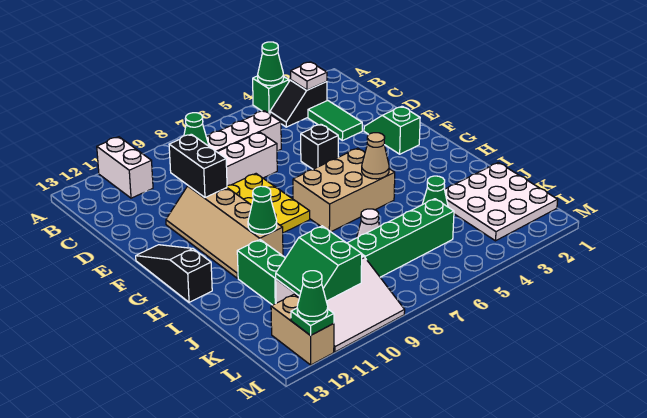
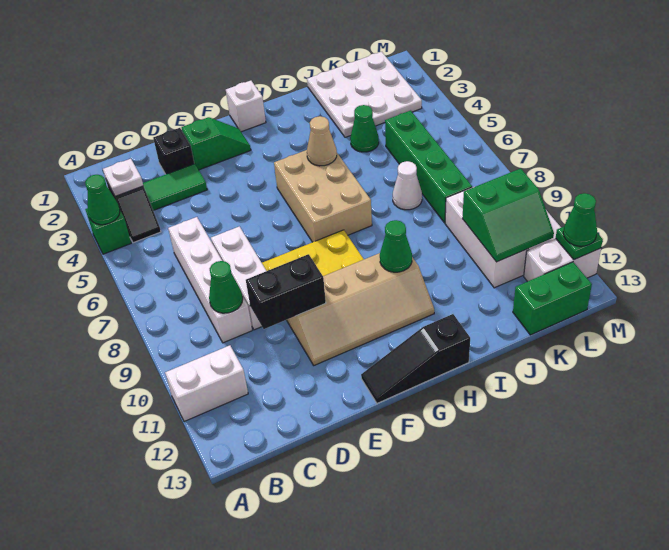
green 1x2 slope [364,106,420,154] -> green 1x2 slope turned to [182,117,251,170]
black 1x1 brick [301,124,338,169] -> black 1x1 brick moved to [153,128,194,174]
none -> white 1x1 brick [226,81,266,132]
green 1x2 brick [237,240,285,305] -> green 1x2 brick moved to [513,262,592,335]
tan 1x2 brick [271,294,334,365] -> white 1x2 brick [524,239,601,282]

